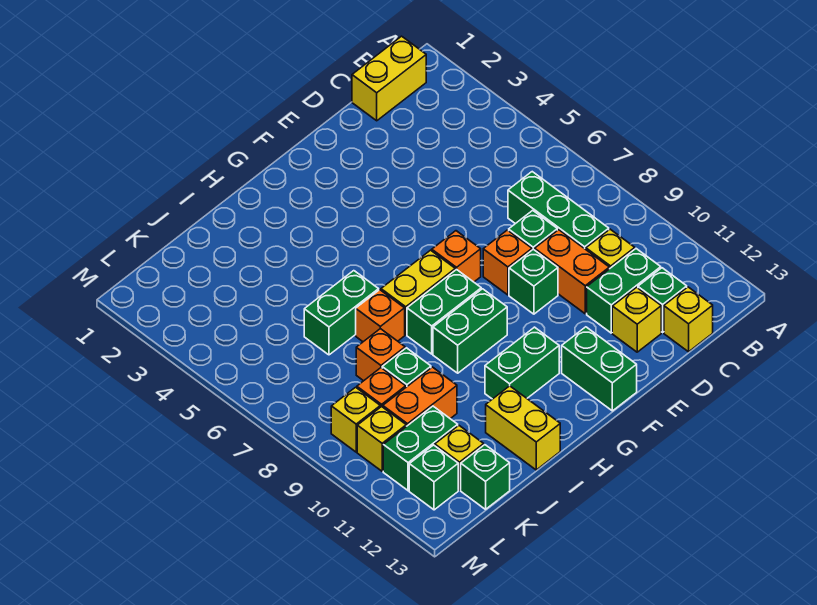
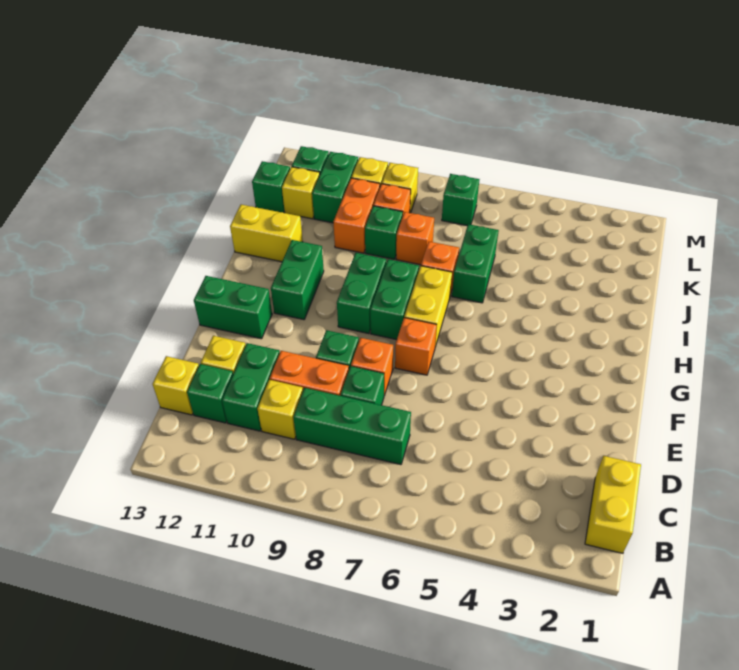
none -> green 1x1 brick [442,174,479,226]

